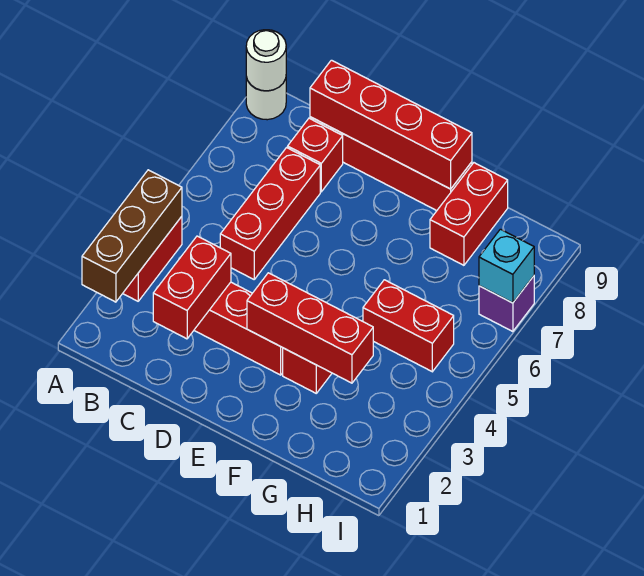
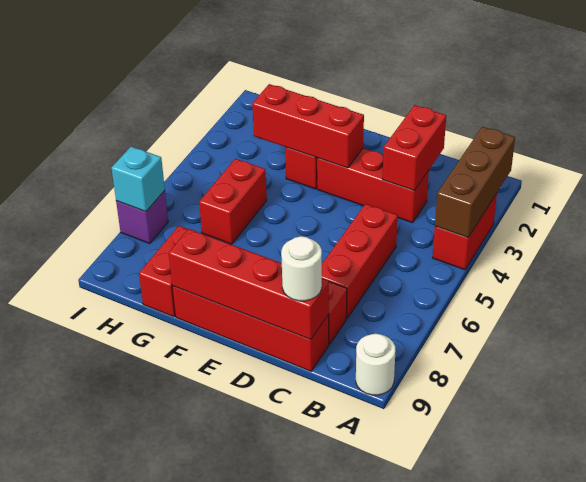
white 1x1 round brick [246,30,286,91] -> white 1x1 round brick moved to [281,236,322,301]
red 1x2 brick [363,280,454,372] -> red 1x2 brick turned to [199,159,267,244]

